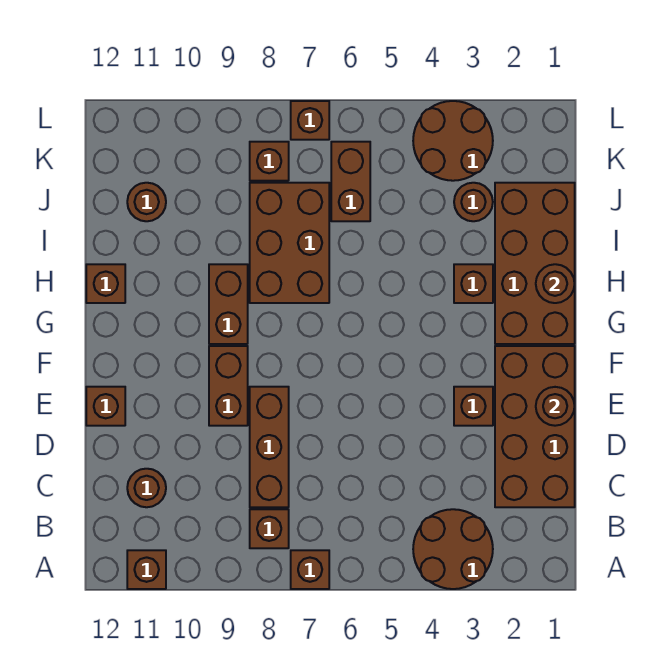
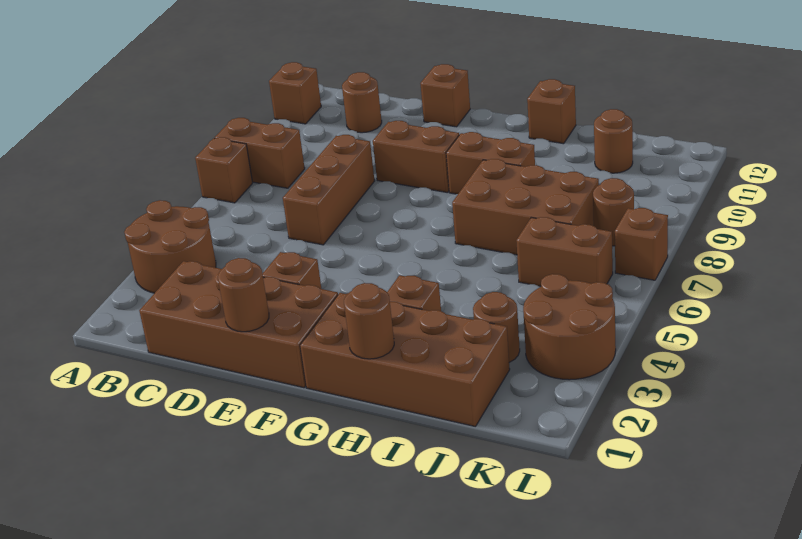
brown 1x1 brick [250,509,289,548] -> brown 1x2 brick [215,118,305,188]
brown 1x3 brick [250,387,289,507] -> brown 1x3 brick turned to [283,135,374,245]
brown 1x1 brick [250,142,289,181] -> brown 1x1 round brick [593,178,634,246]

